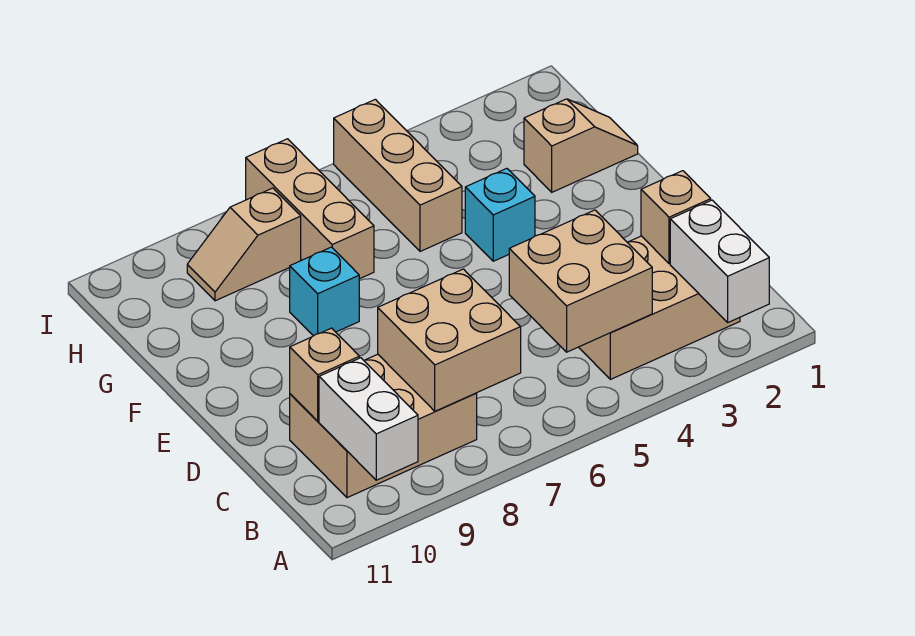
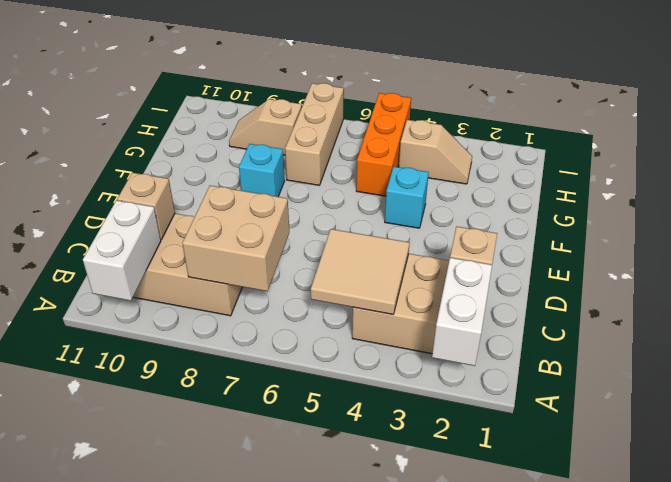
tan 2x2 brick [509,210,652,352] -> tan 2x2 tile [311,229,410,314]
tan 1x2 slope [524,99,638,192] -> tan 1x2 slope moved to [399,120,472,184]
tan 1x3 brick [334,99,462,251] -> orange 1x3 brick [356,93,411,196]

